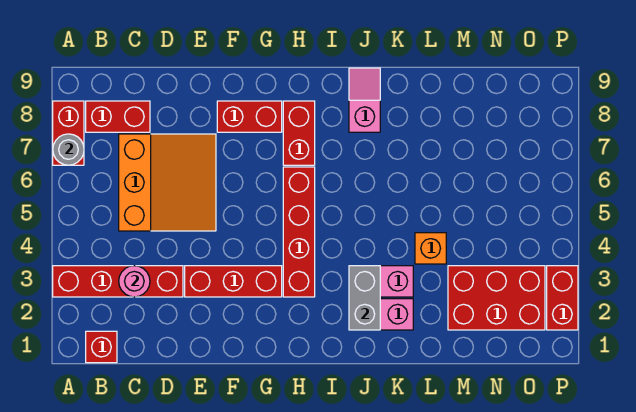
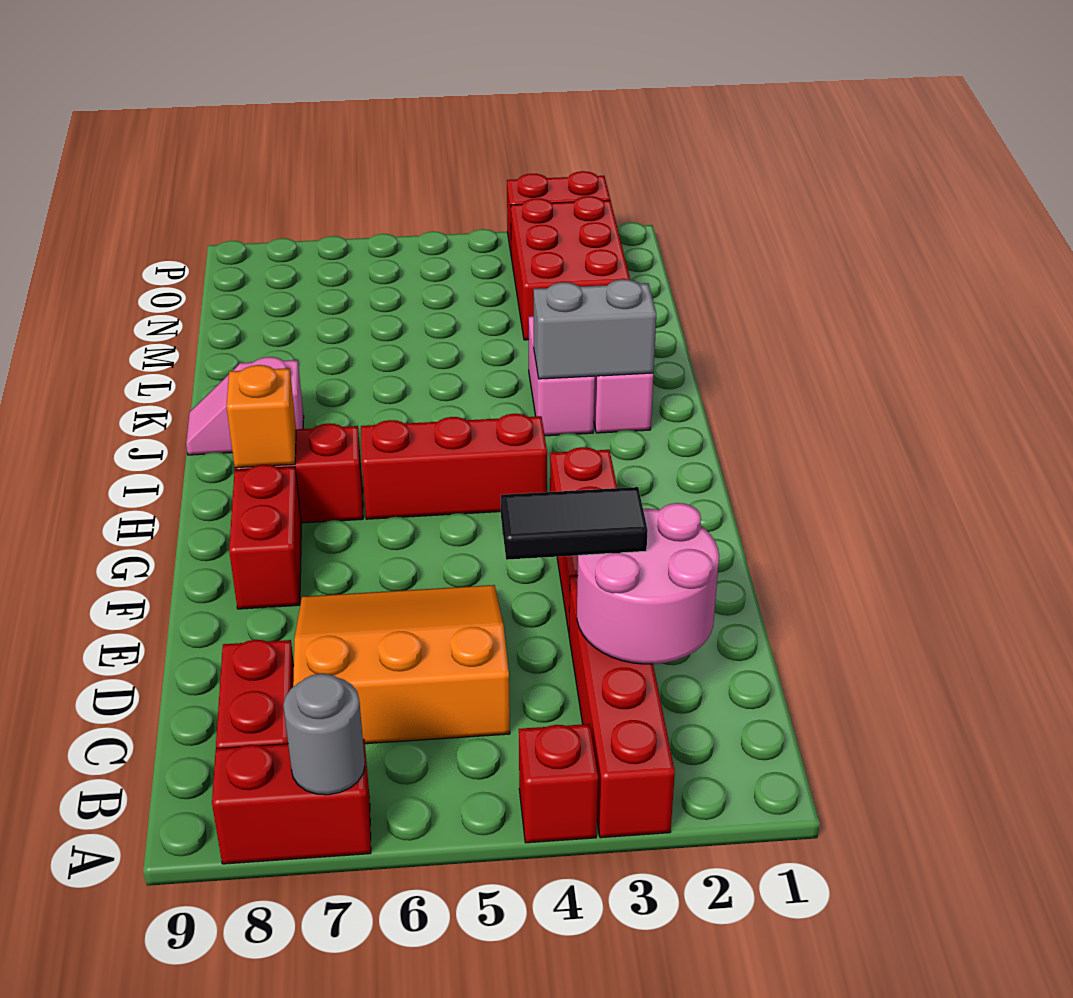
red 1x1 brick [86,331,117,363] -> red 1x1 brick moved to [519,724,598,843]
pink 1x1 round brick [119,266,150,297] -> pink 2x2 round brick [577,503,719,664]
none -> black 1x2 tile [501,487,648,560]
red 1x4 brick [283,167,315,297] -> red 1x3 brick [361,414,547,519]
orange 1x1 brick [415,233,446,264] -> orange 1x1 brick moved to [226,365,296,468]

